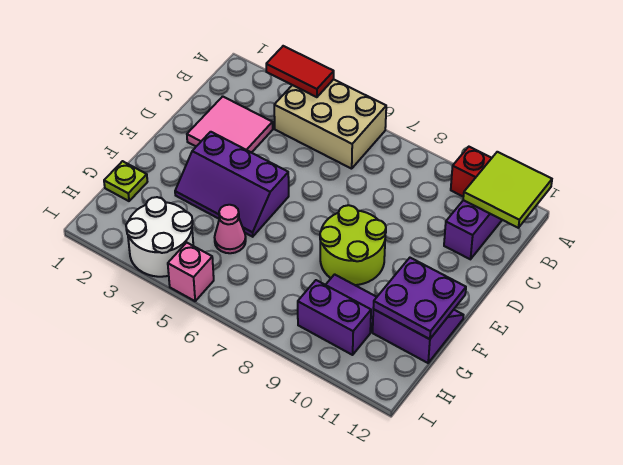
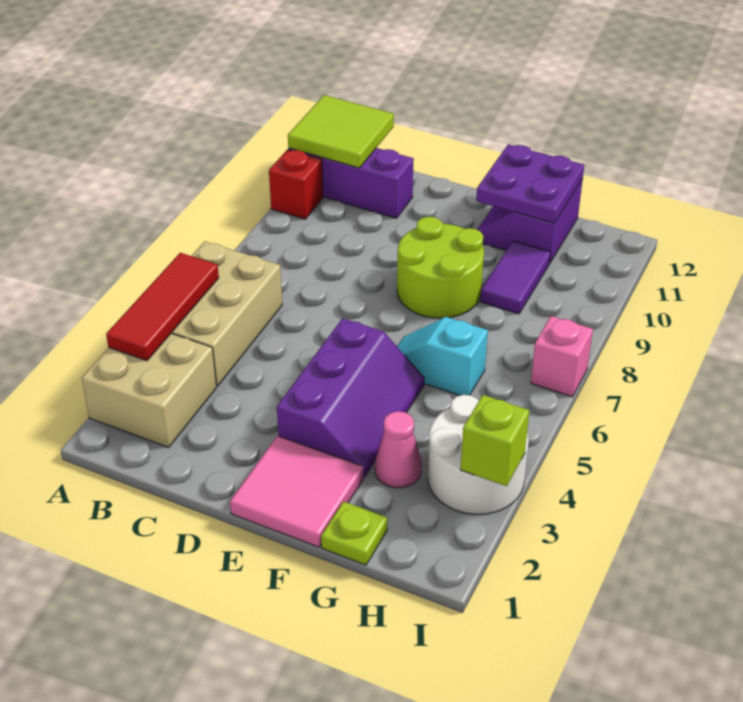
none -> tan 2x2 brick [82,334,216,447]
red 1x2 tile [266,46,334,97] -> red 1x3 tile [106,253,219,361]
pink 2x2 tile [187,96,273,153] -> pink 2x2 tile moved to [230,436,364,547]
none -> cyan 1x2 slope [397,317,488,396]
pink 1x1 cone [215,205,246,253] -> pink 1x1 cone moved to [375,411,422,488]
purple 1x2 brick [298,280,371,355] -> none
none -> lime 1x1 brick [461,395,529,486]
pink 1x1 brick [168,243,214,301] -> pink 1x1 brick moved to [531,316,593,397]

